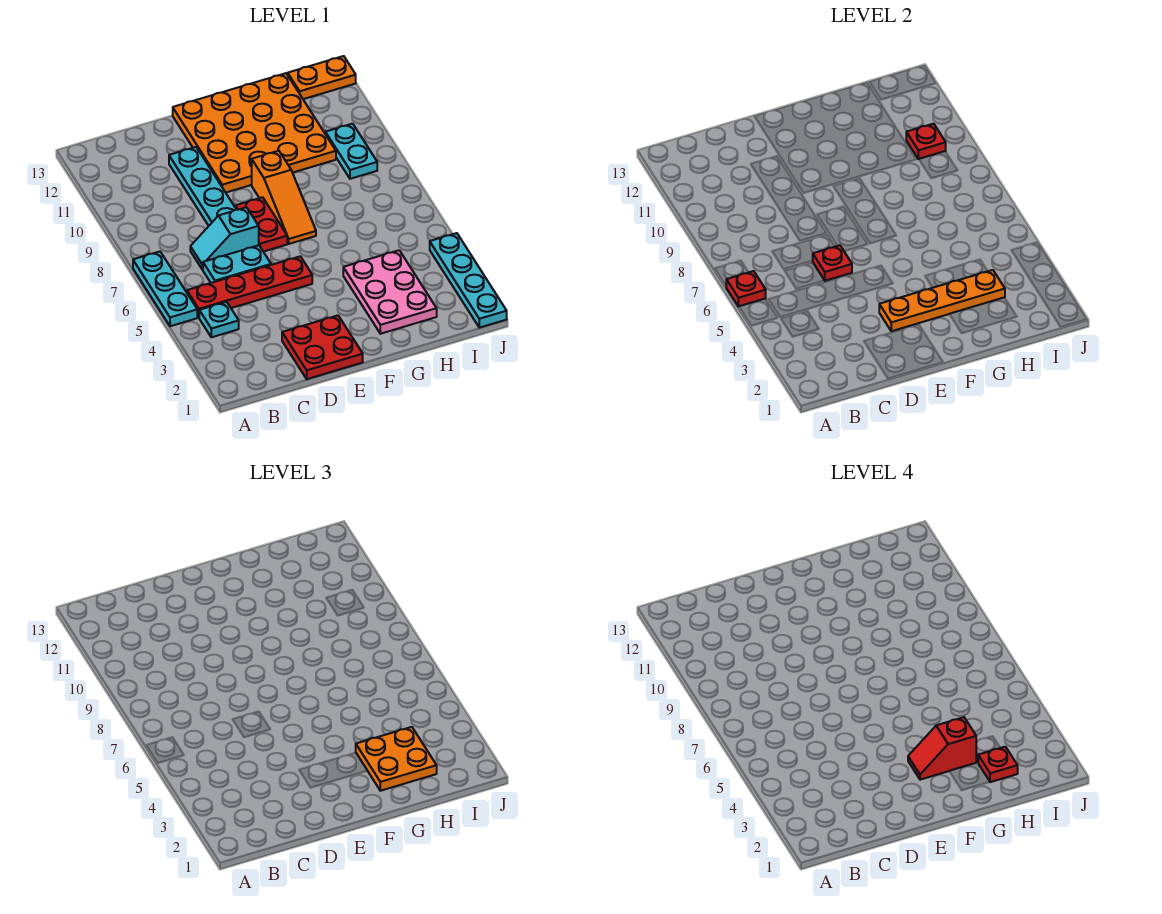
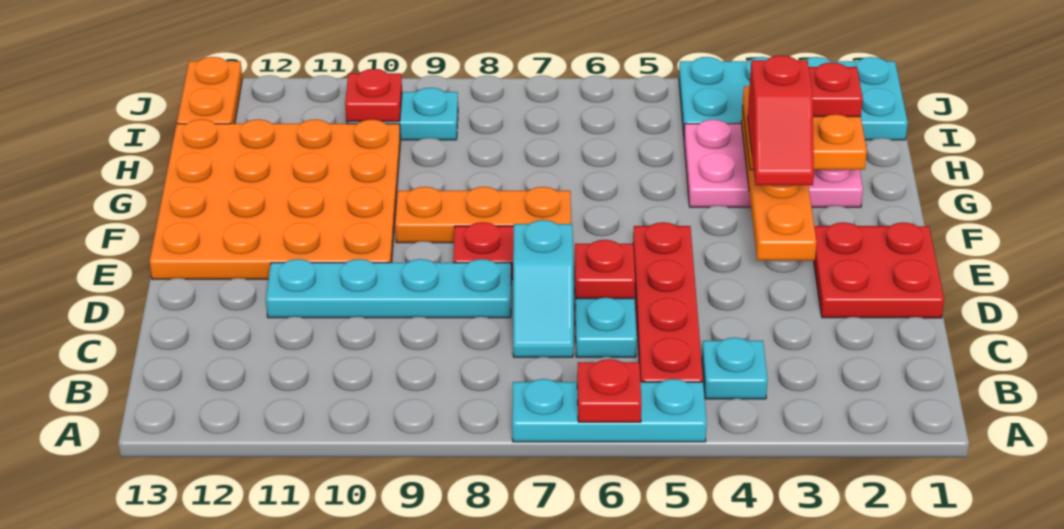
orange 1x3 slope [252,151,316,244] -> orange 1x3 plate [395,187,571,243]
cyan 1x4 plate [430,233,507,328] -> cyan 2x4 plate [679,57,908,140]

